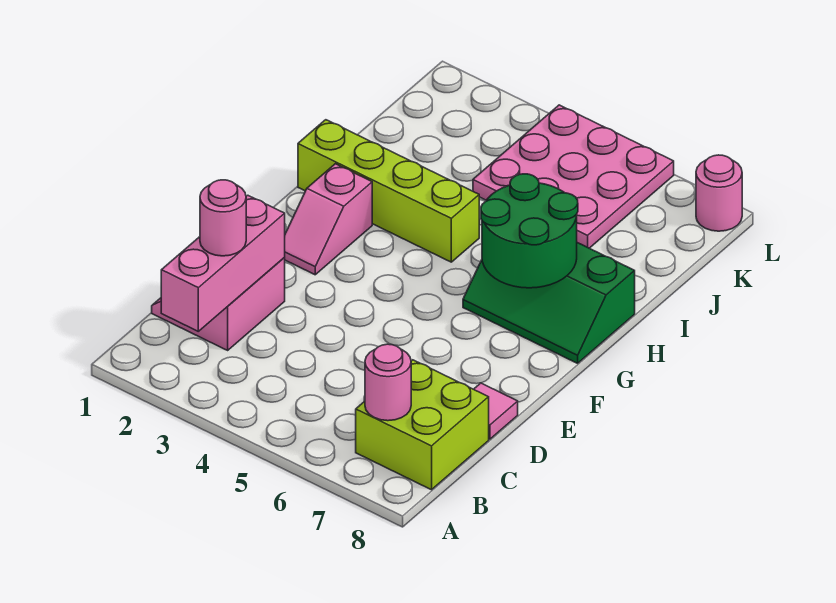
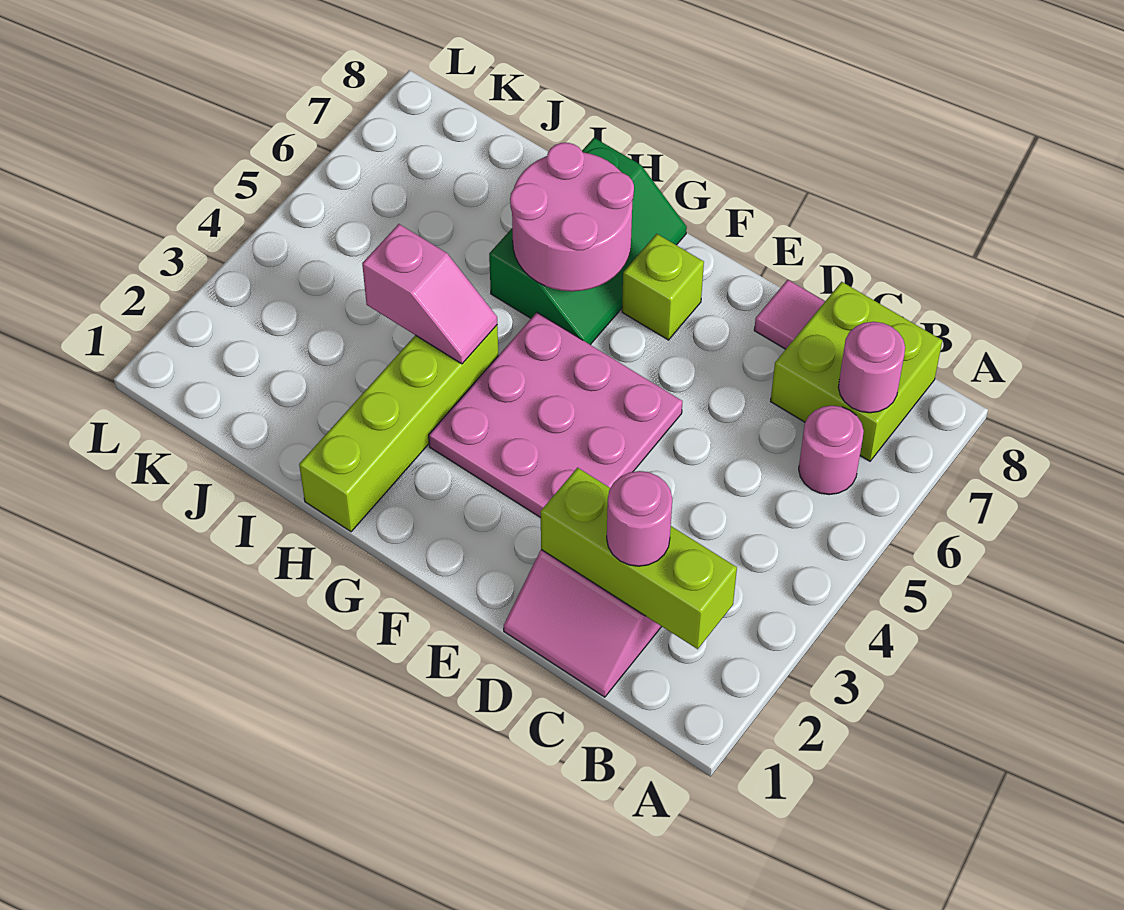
pink 1x3 brick [161,195,285,331] -> lime 1x3 brick [541,468,737,649]
pink 1x2 slope [284,164,372,275] -> pink 1x2 slope moved to [362,224,497,364]
none -> lime 1x1 brick [622,234,704,340]
green 2x2 round brick [481,174,578,288] -> pink 2x2 round brick [510,143,634,291]
pink 3x3 plate [473,105,674,248] -> pink 3x3 plate moved to [429,312,683,518]
pink 1x1 round brick [696,155,742,231] -> pink 1x1 round brick moved to [799,406,864,495]

